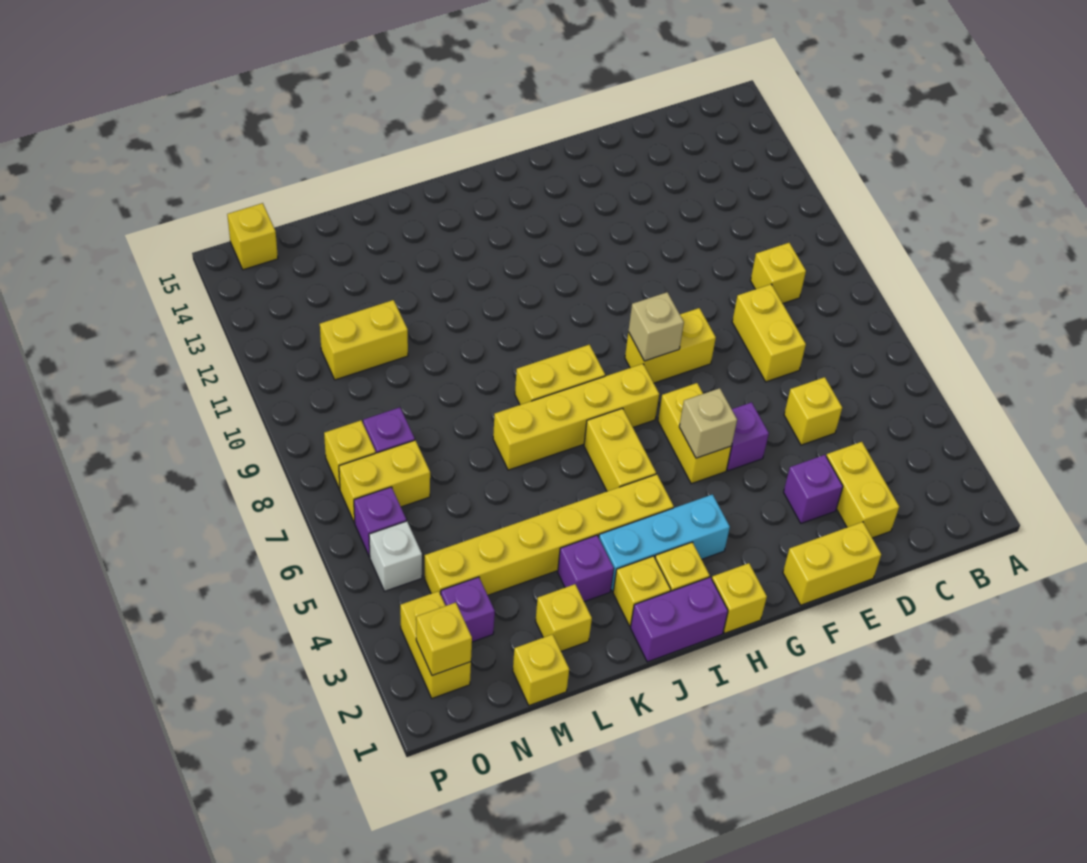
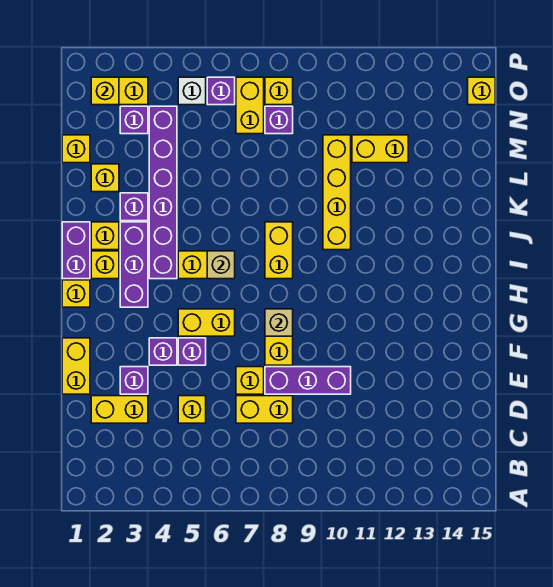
yellow 1x1 brick [750,243,806,303] -> yellow 1x1 brick moved to [236,367,264,394]
none -> purple 1x3 brick [265,367,351,394]
none -> purple 1x1 brick [149,338,177,365]
tan 1x1 brick [679,388,737,458] -> tan 1x1 brick moved to [207,251,235,279]
cyan 1x3 brick [599,494,730,591] -> purple 1x3 brick [120,222,148,307]
yellow 1x4 brick [493,364,659,470] -> yellow 1x4 brick moved to [323,135,351,250]
yellow 1x6 brick [425,474,674,595] -> purple 1x6 brick [149,106,177,279]
yellow 1x2 brick [320,300,408,380] -> yellow 1x2 brick turned to [352,135,408,163]

